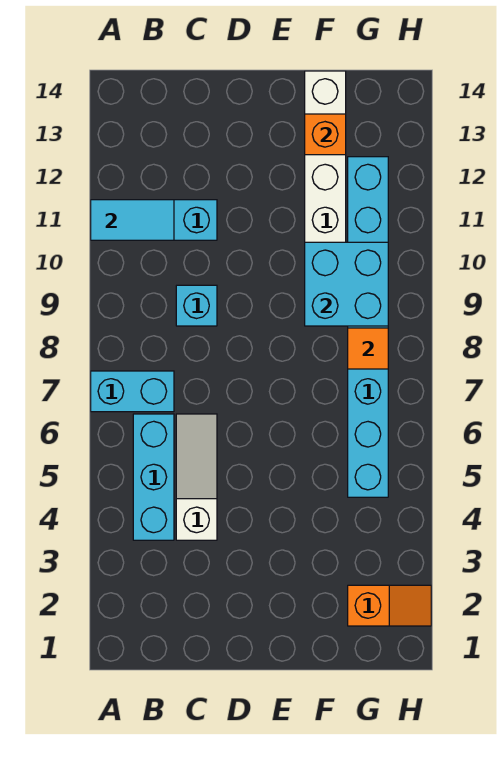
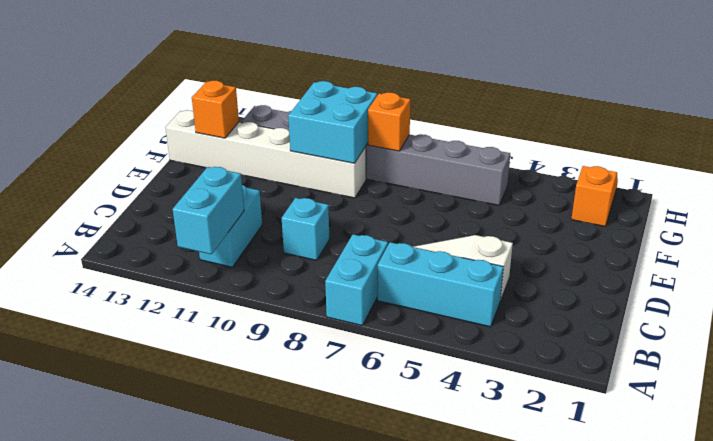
cyan 1x2 tile [91,200,174,240] -> cyan 1x2 brick [173,167,244,254]
cyan 1x8 brick [348,157,388,497] -> grey 1x8 brick [241,105,510,205]
orange 1x1 tile [348,328,388,369] -> orange 1x1 brick [368,92,410,151]

